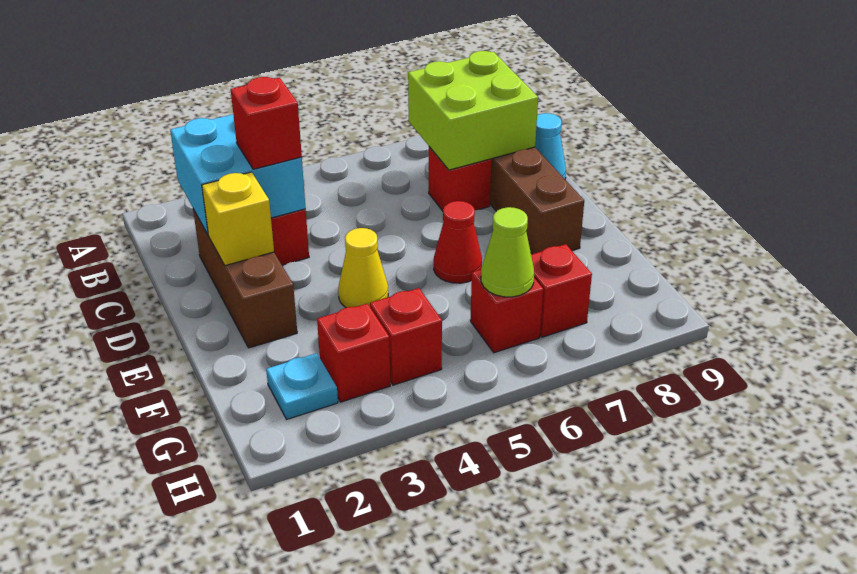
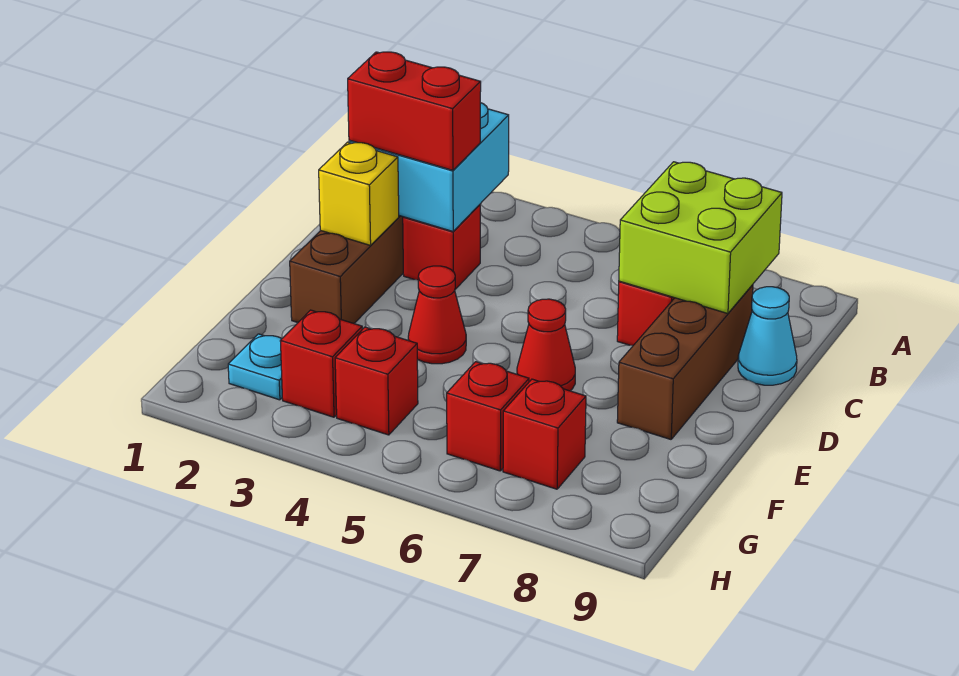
red 1x1 brick [231,77,302,169] -> red 1x2 brick [348,52,481,170]
yellow 1x1 cone [338,228,388,308] -> red 1x1 cone [408,266,466,364]
lime 1x1 cone [481,207,534,297] -> none

